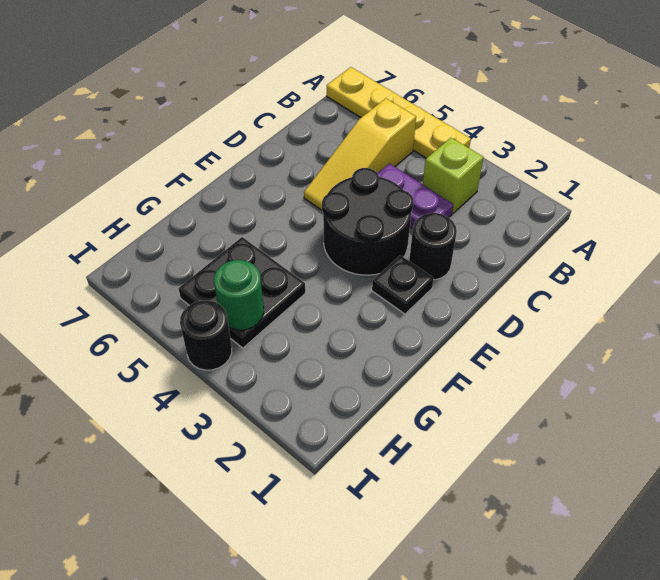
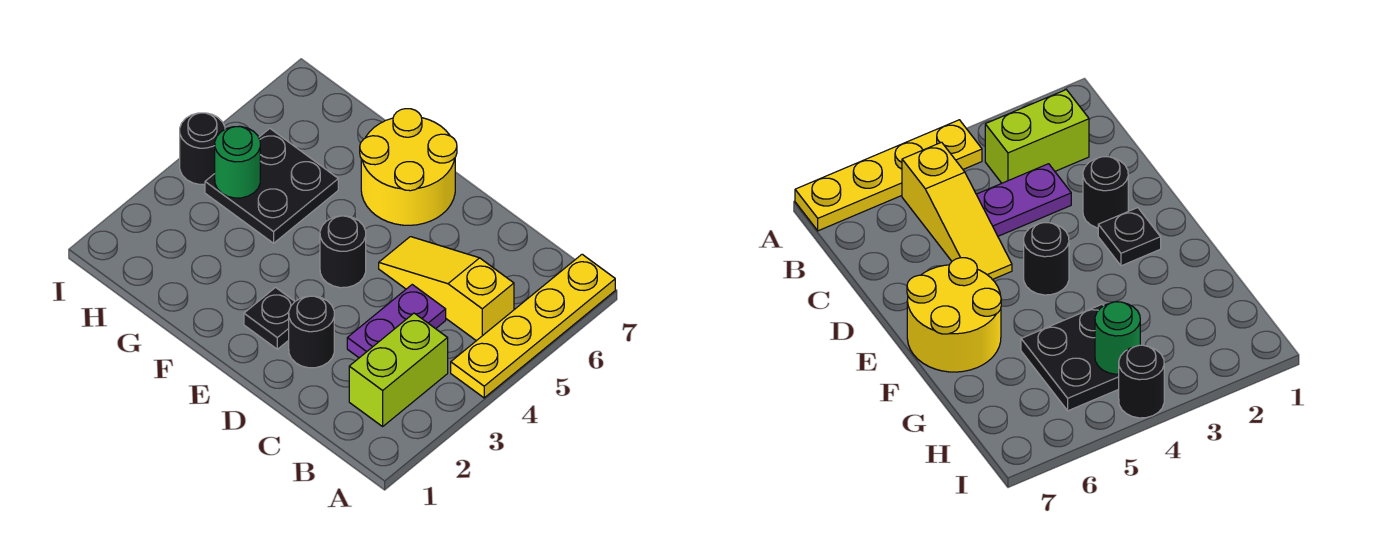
lime 1x1 brick [423,138,484,214] -> lime 1x2 brick [349,313,448,426]
black 2x2 round brick [322,168,413,275] -> black 1x1 round brick [320,216,366,288]
none -> yellow 2x2 round brick [360,109,457,225]

